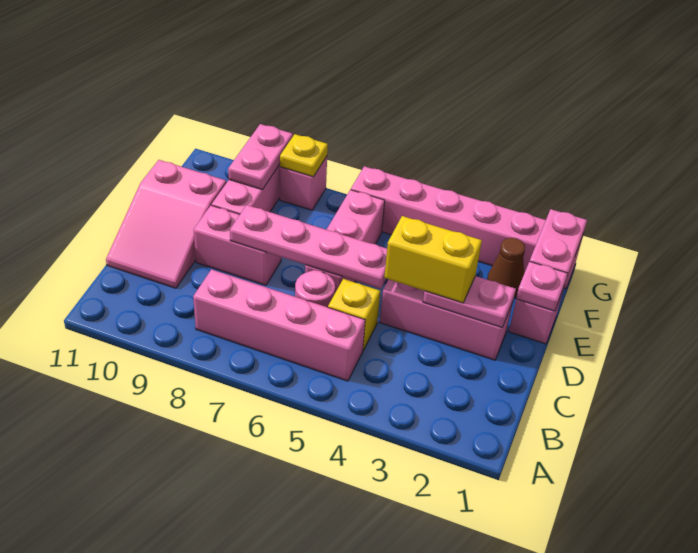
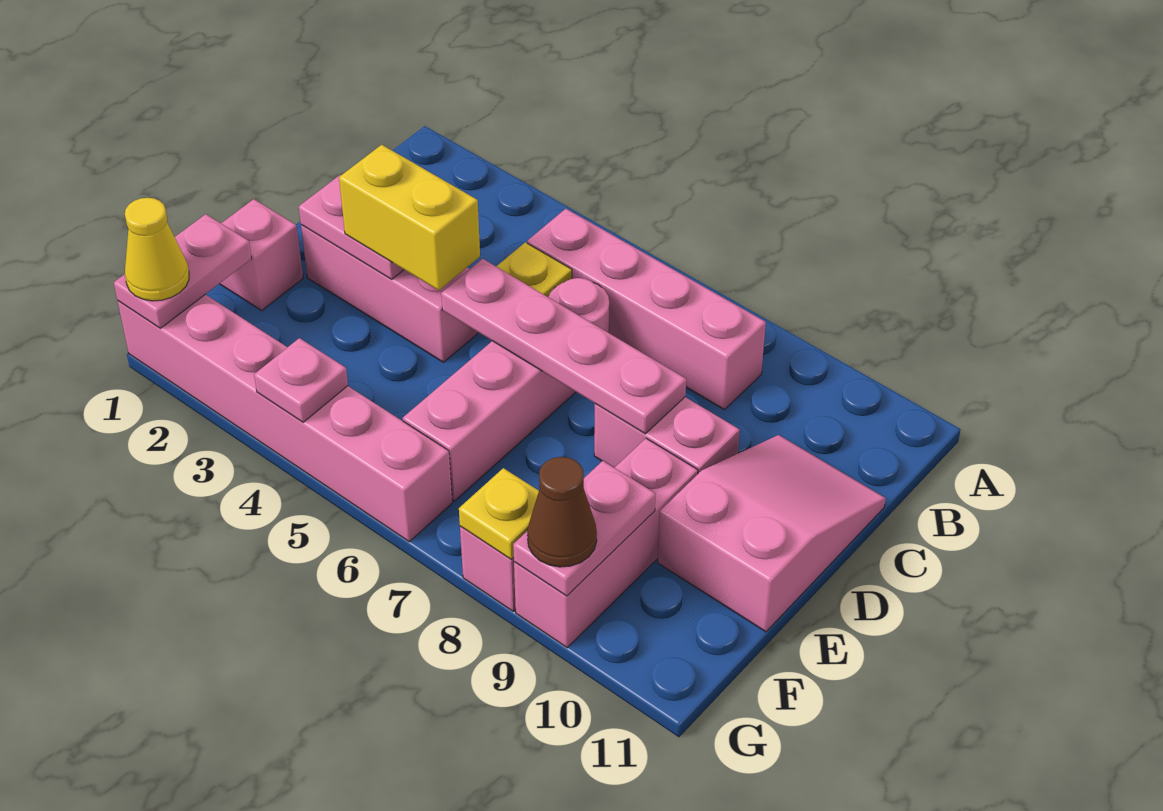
pink 1x1 plate [516,261,568,311] -> pink 1x1 plate moved to [254,338,348,422]
brown 1x1 cone [487,238,525,298] -> brown 1x1 cone moved to [527,457,597,567]
none -> yellow 1x1 cone [125,198,189,301]

